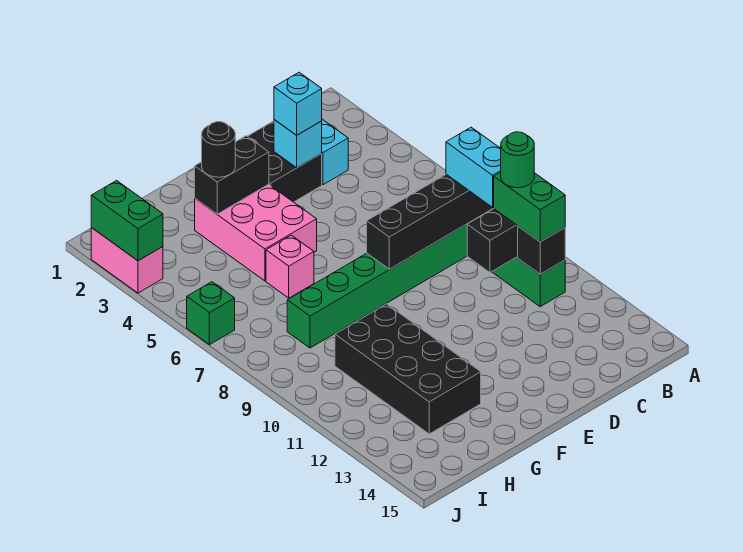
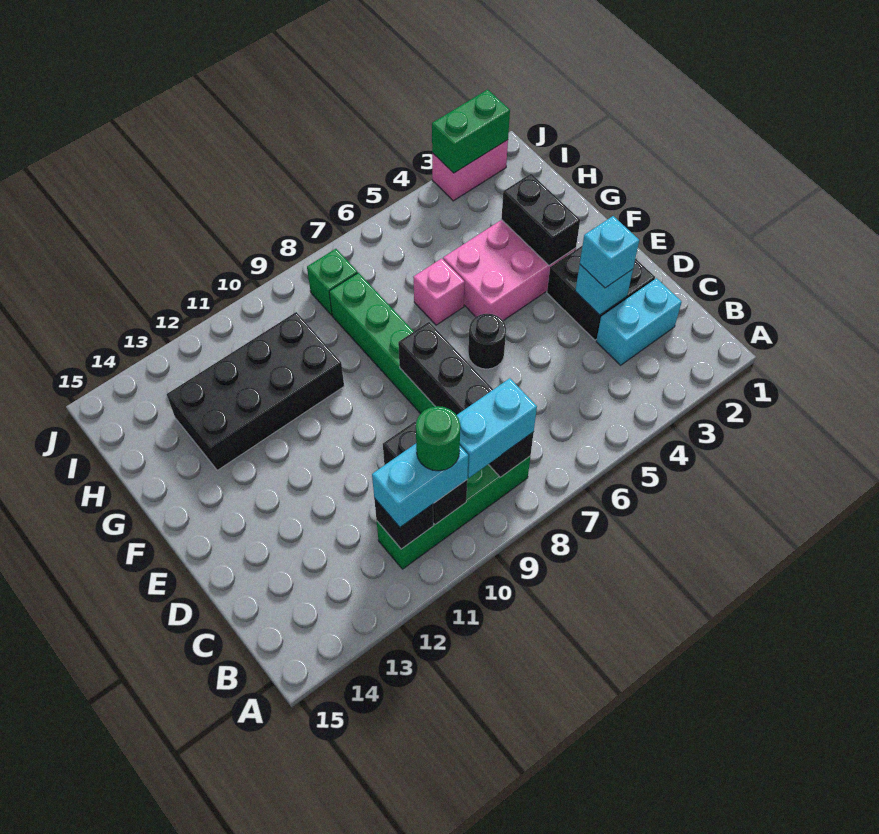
green 1x2 brick [494,172,565,242] -> cyan 1x2 brick [372,444,468,527]
black 1x1 round brick [202,122,235,177] -> black 1x1 round brick moved to [468,314,506,369]
green 1x1 brick [187,282,235,345] -> green 1x1 brick moved to [307,249,358,315]

